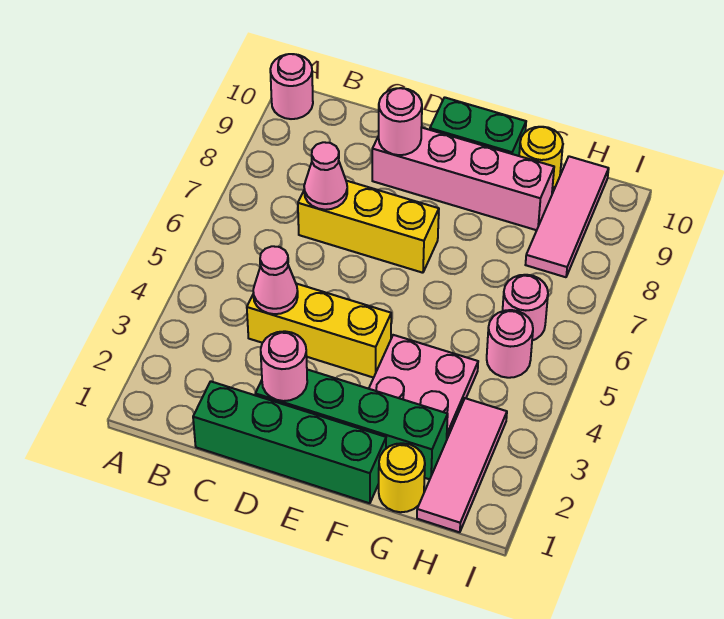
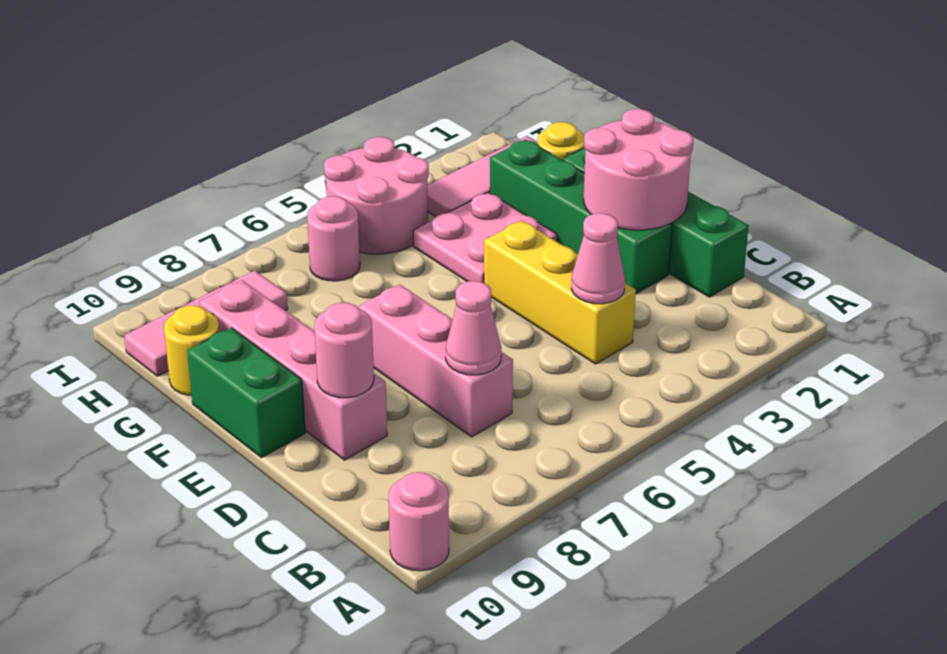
yellow 1x3 brick [298,181,439,273] -> pink 1x3 brick [359,284,513,437]
pink 1x1 round brick [261,331,307,401] -> pink 2x2 round brick [584,109,694,230]
pink 1x1 round brick [487,310,533,378] -> pink 2x2 round brick [324,137,429,254]

